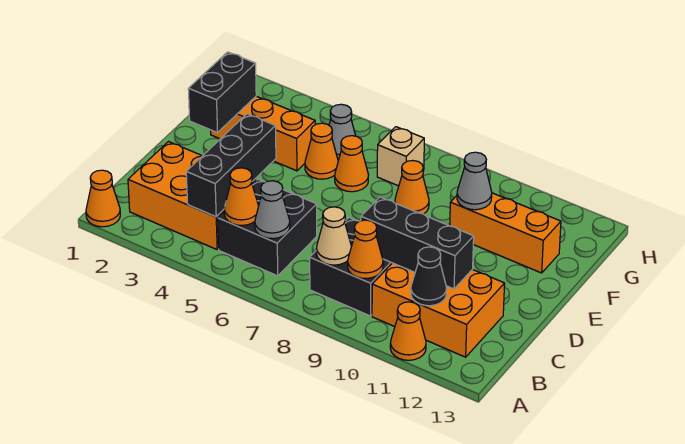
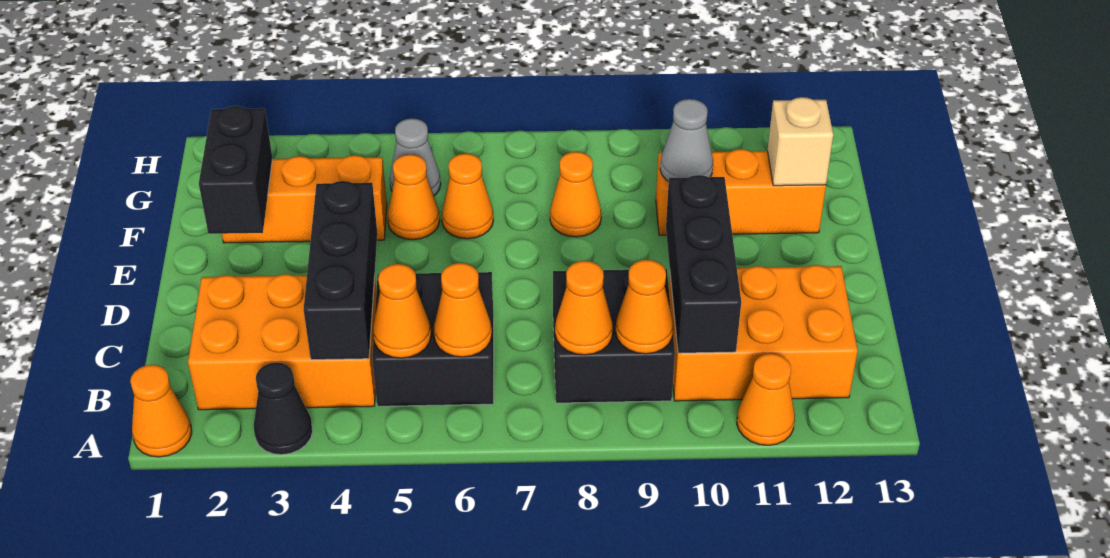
grey 1x1 cone [255,181,290,239] -> orange 1x1 cone [434,263,492,357]
tan 1x1 cone [316,207,352,265] -> orange 1x1 cone [555,261,613,355]
black 1x1 cone [411,247,447,306] -> black 1x1 cone moved to [254,362,313,455]
black 1x3 brick [361,197,474,289] -> black 1x3 brick turned to [666,175,741,353]
tan 1x1 brick [377,127,424,186] -> tan 1x1 brick moved to [767,97,833,186]

